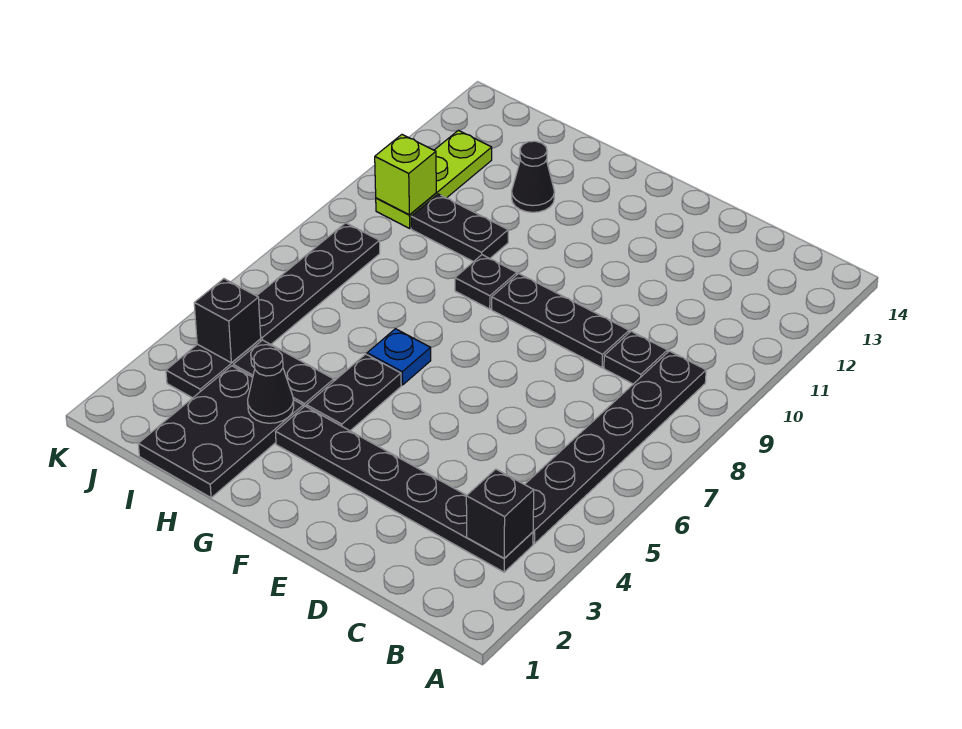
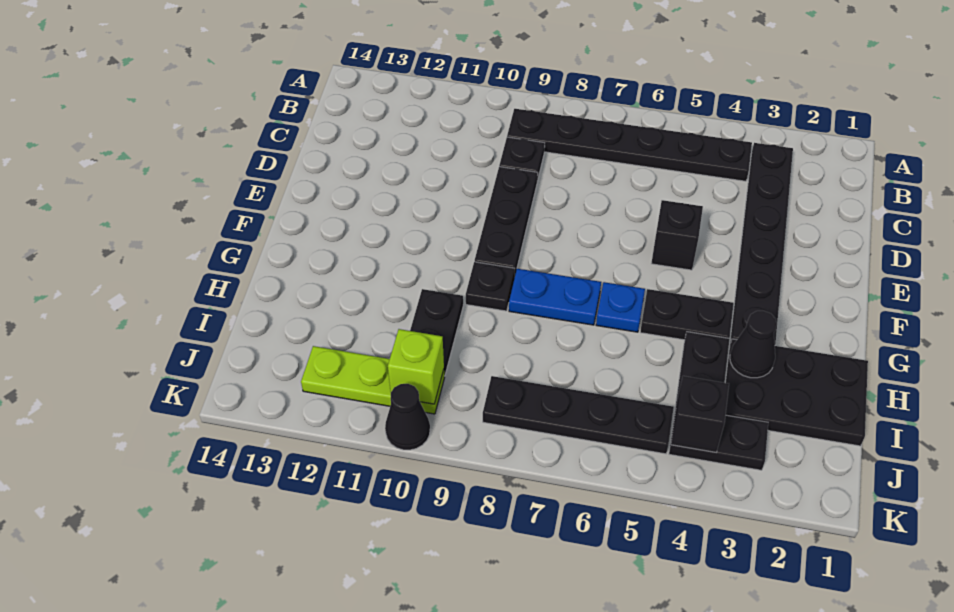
black 1x1 brick [466,469,534,558] -> black 1x1 brick moved to [651,200,703,270]
none -> blue 1x2 plate [509,269,601,325]
black 1x1 cone [512,141,555,212] -> black 1x1 cone moved to [385,384,430,450]

